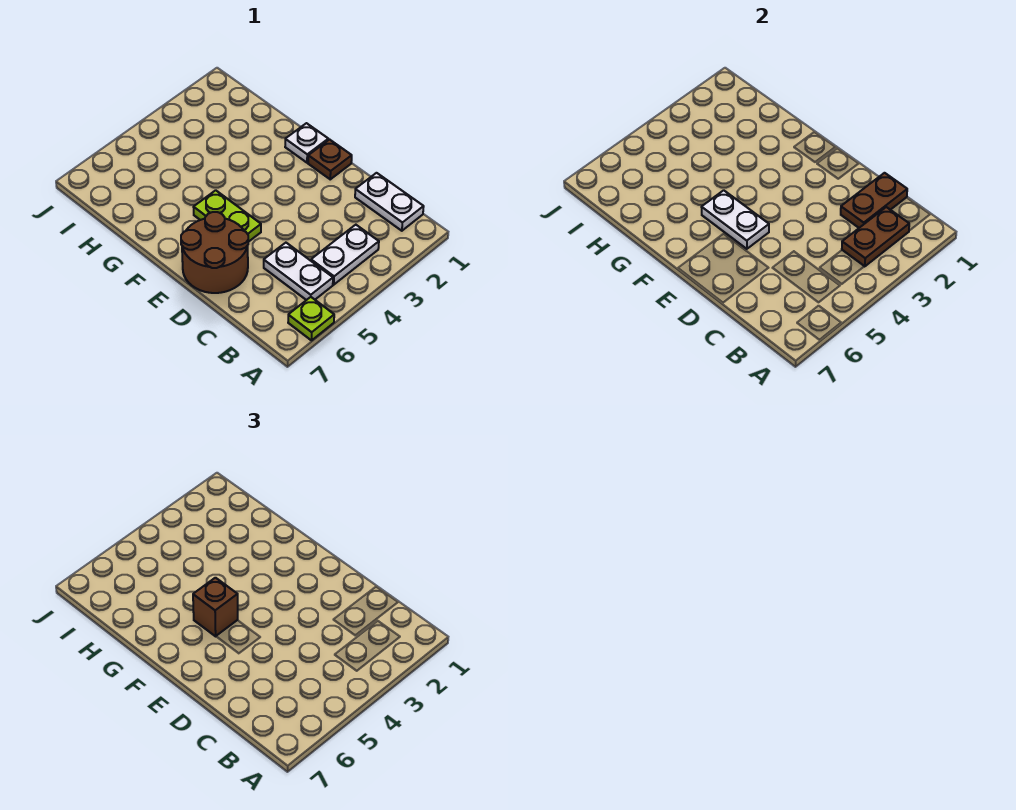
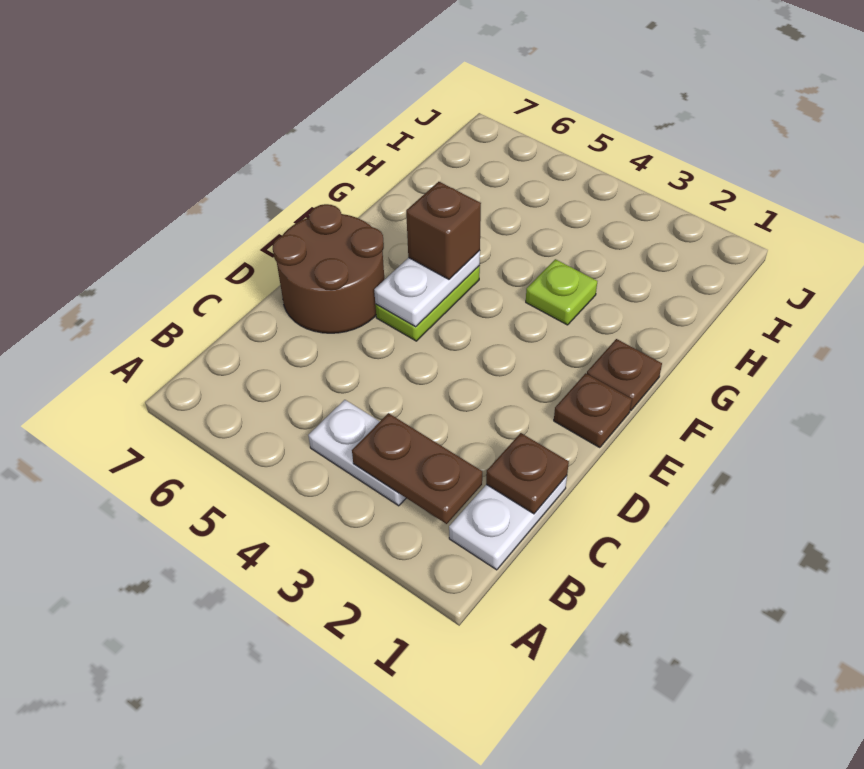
lime 1x1 plate [288,297,334,340] -> lime 1x1 plate moved to [526,259,597,325]
white 1x2 plate [264,243,333,300] -> none
brown 1x2 plate [841,173,907,228] -> brown 1x1 plate [486,433,569,514]
white 1x1 plate [285,123,328,163] -> brown 1x1 plate [587,339,662,411]

